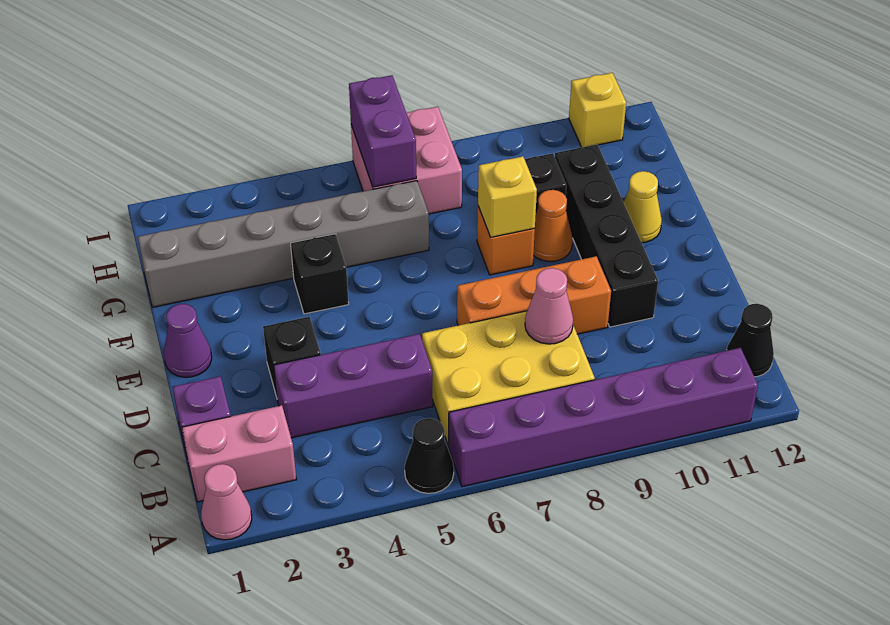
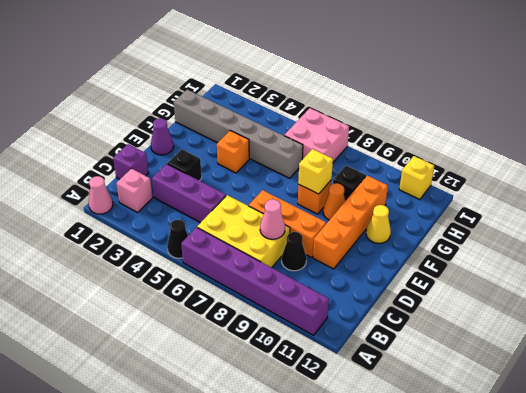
pink 1x2 brick [182,405,296,502] -> pink 1x1 brick [116,168,152,212]
black 1x1 cone [727,304,774,377] -> black 1x1 cone moved to [282,232,306,271]
black 1x4 brick [555,145,658,327] -> orange 1x4 brick [313,176,388,269]
black 1x1 brick [291,234,349,314] -> orange 1x1 brick [217,131,249,173]
purple 1x2 brick [349,75,416,187] -> none

